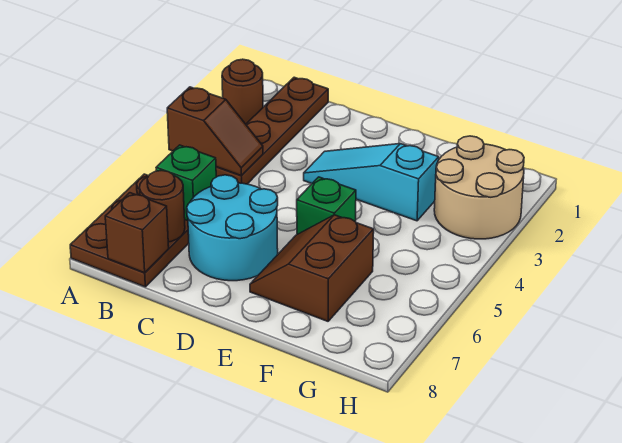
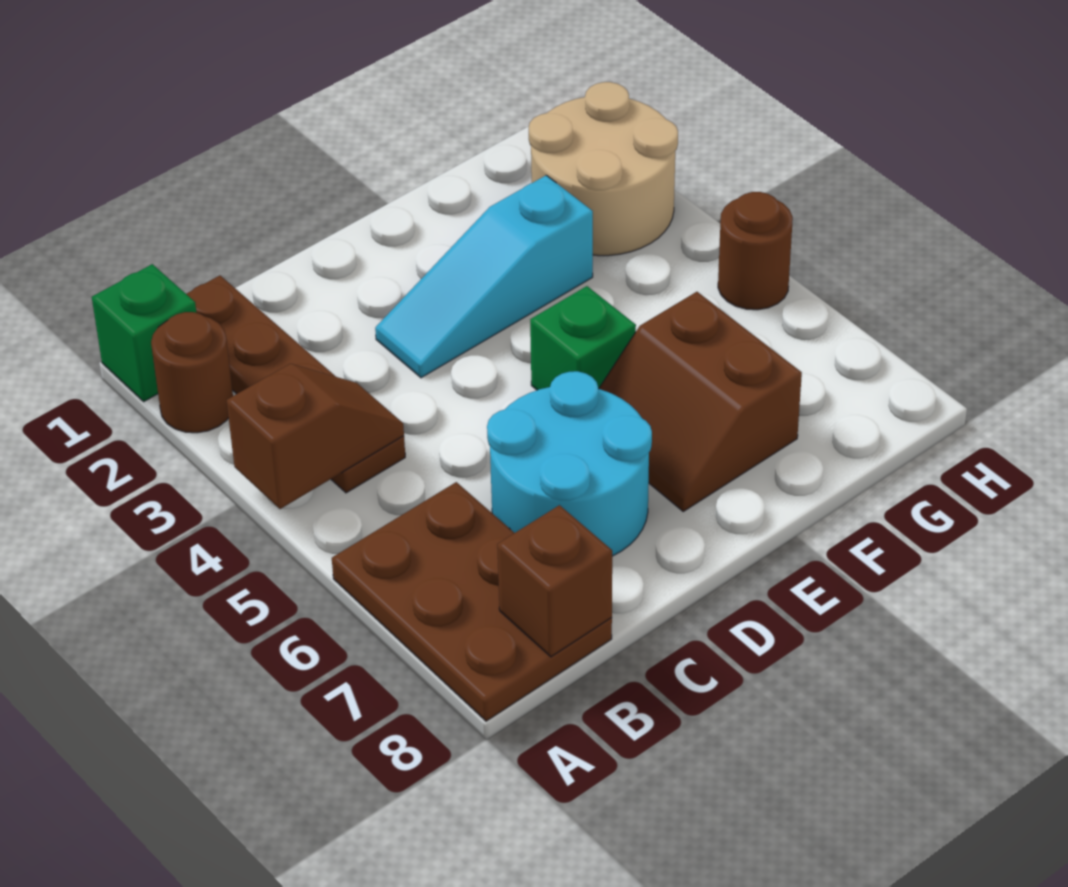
green 1x1 brick [156,145,216,221] -> green 1x1 brick moved to [92,264,196,401]
brown 1x1 round brick [140,170,185,242] -> brown 1x1 round brick moved to [718,192,793,310]

